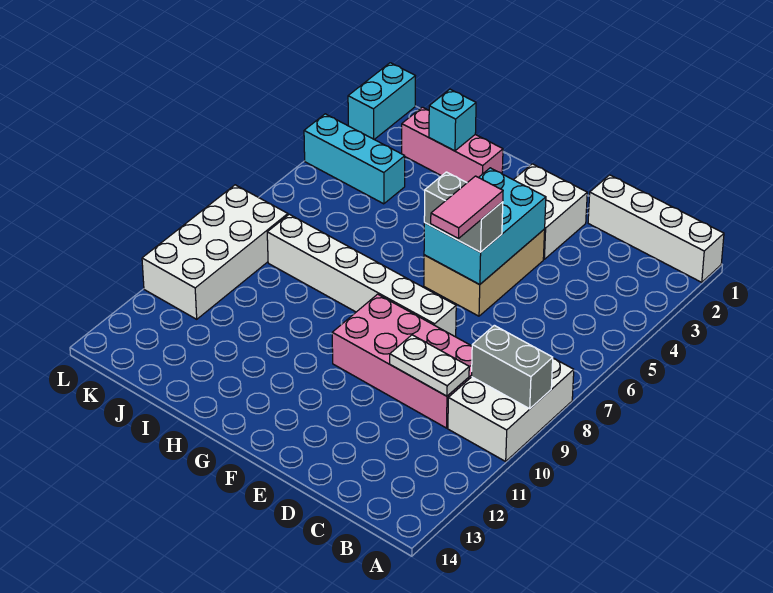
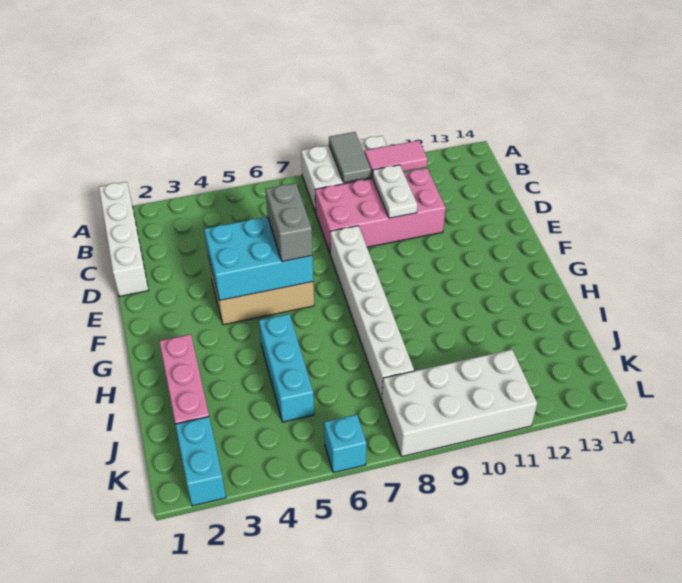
grey 1x2 brick [472,325,553,409] -> grey 1x2 tile [329,132,371,182]
pink 2x4 brick [332,294,472,428] -> pink 2x4 brick turned to [315,168,446,253]
white 2x2 brick [514,164,587,259] -> none
pink 1x2 tile [431,176,503,239] -> pink 1x2 tile moved to [365,141,428,177]
cyan 1x1 brick [429,89,476,151] -> cyan 1x1 brick moved to [324,415,367,473]
cyan 1x3 brick [304,114,405,204] -> cyan 1x3 brick moved to [259,314,314,422]
cyan 1x2 brick [348,63,415,139] -> cyan 1x2 brick turned to [175,417,226,506]

